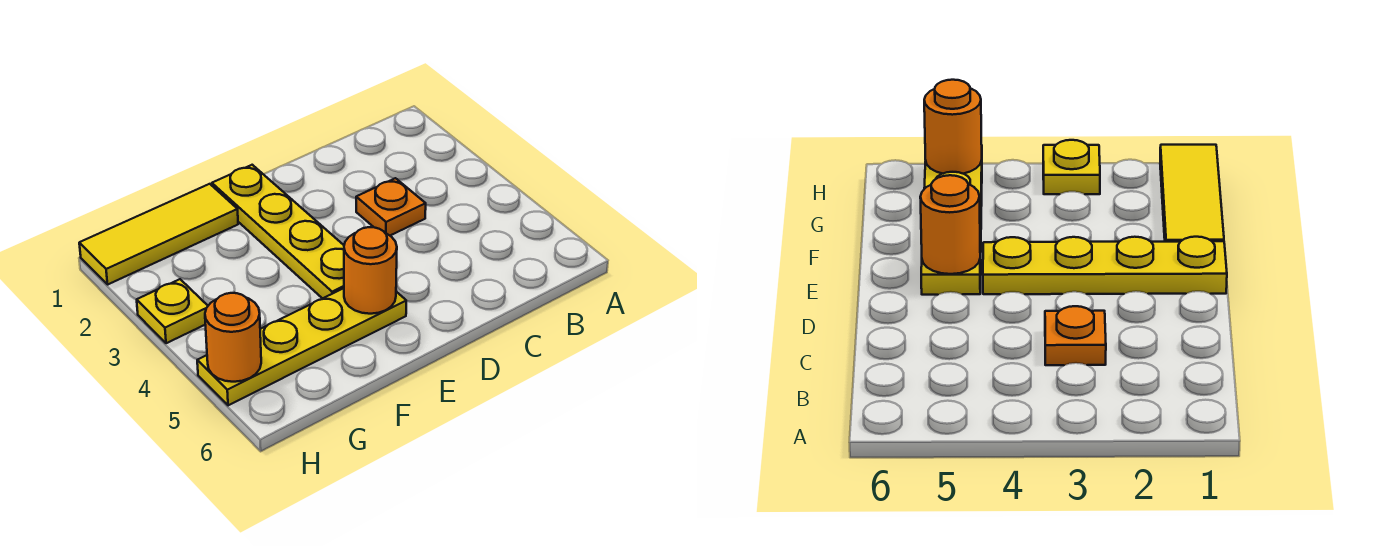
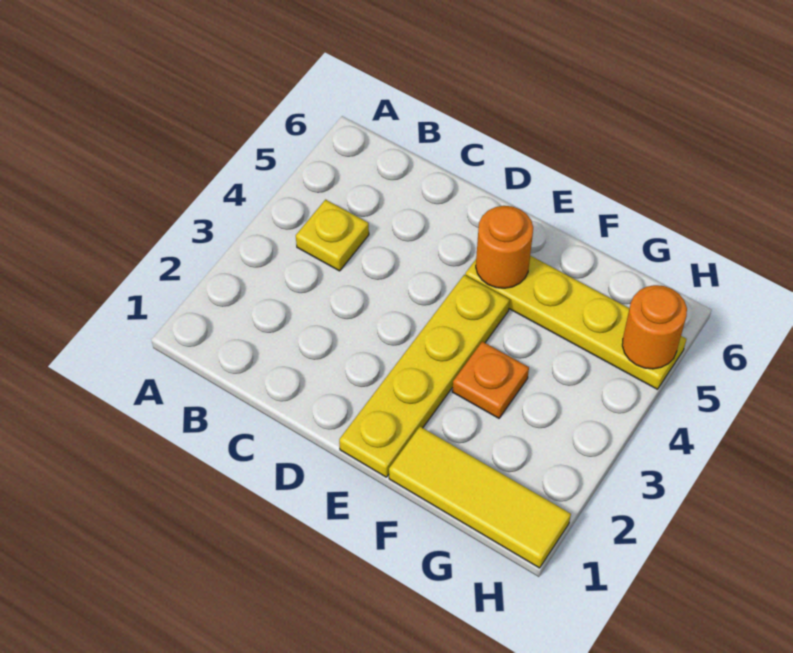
orange 1x1 plate [356,178,426,235] -> orange 1x1 plate moved to [452,341,529,418]
yellow 1x1 plate [137,279,208,343] -> yellow 1x1 plate moved to [296,200,369,271]

